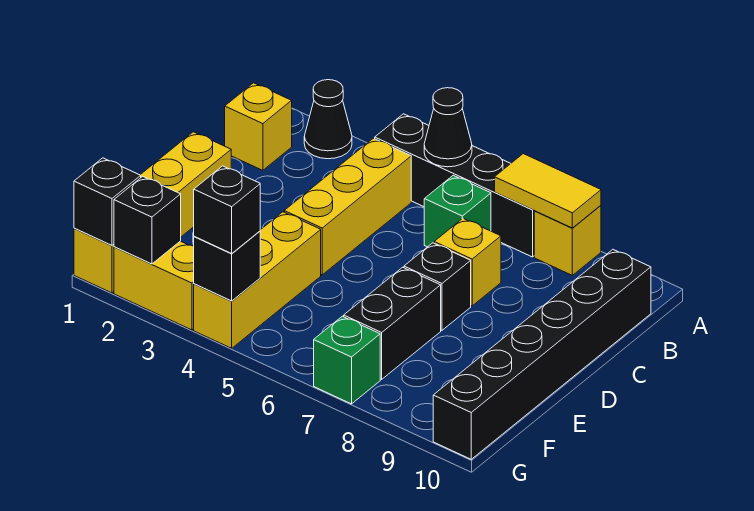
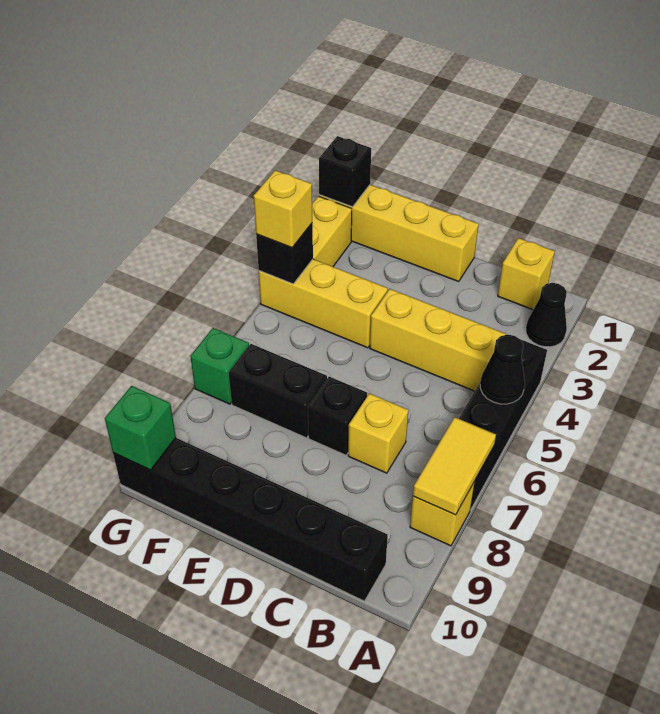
green 1x1 brick [424,175,491,247] -> green 1x1 brick moved to [105,386,176,470]
black 1x1 brick [114,176,181,264] -> none
black 1x1 brick [194,166,260,253] -> yellow 1x1 brick [254,170,312,248]

